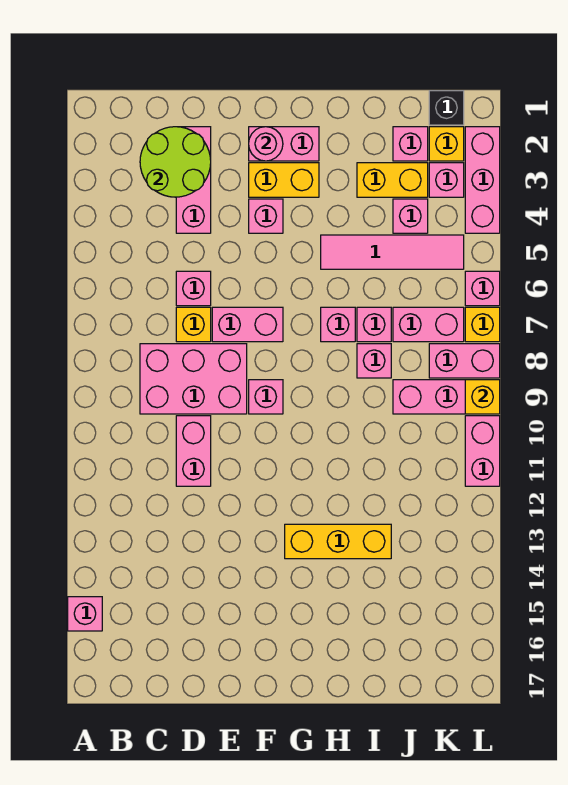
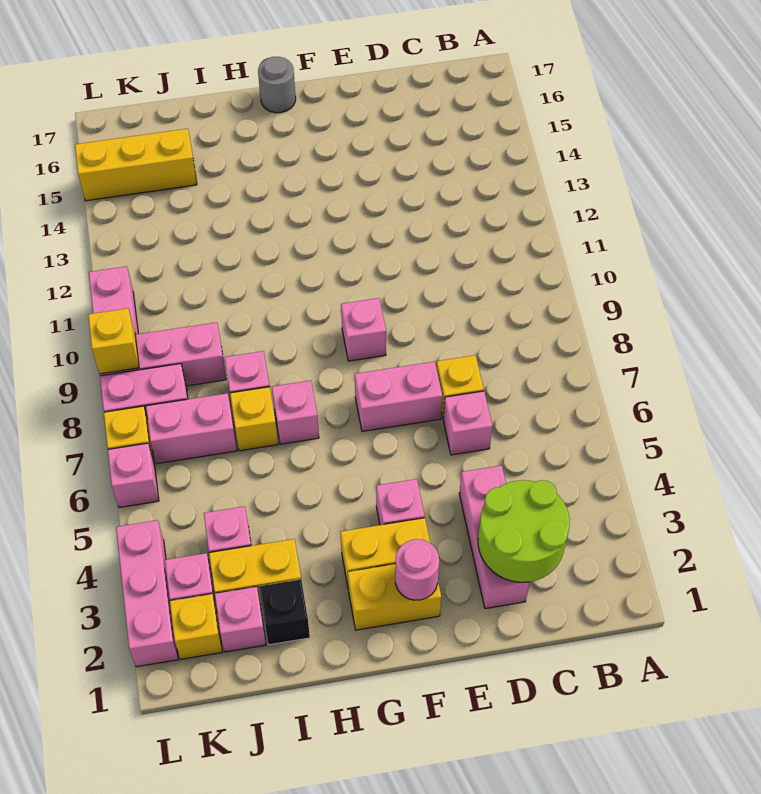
pink 1x1 brick [68,597,102,631] -> none
pink 2x3 brick [140,344,247,414] -> none
pink 1x2 brick [176,416,211,486] -> none
pink 1x2 brick [249,127,319,161] -> yellow 1x2 brick [348,564,441,630]
yellow 1x3 brick [285,524,391,559] -> yellow 1x3 brick moved to [75,129,197,201]
none -> grey 1x1 round brick [258,57,296,113]
pink 1x4 tile [321,235,464,269] -> none
pink 1x1 brick [357,307,391,342] -> yellow 1x1 brick [230,387,278,451]
black 1x1 brick [429,91,464,125] -> black 1x1 brick moved to [259,580,310,645]

